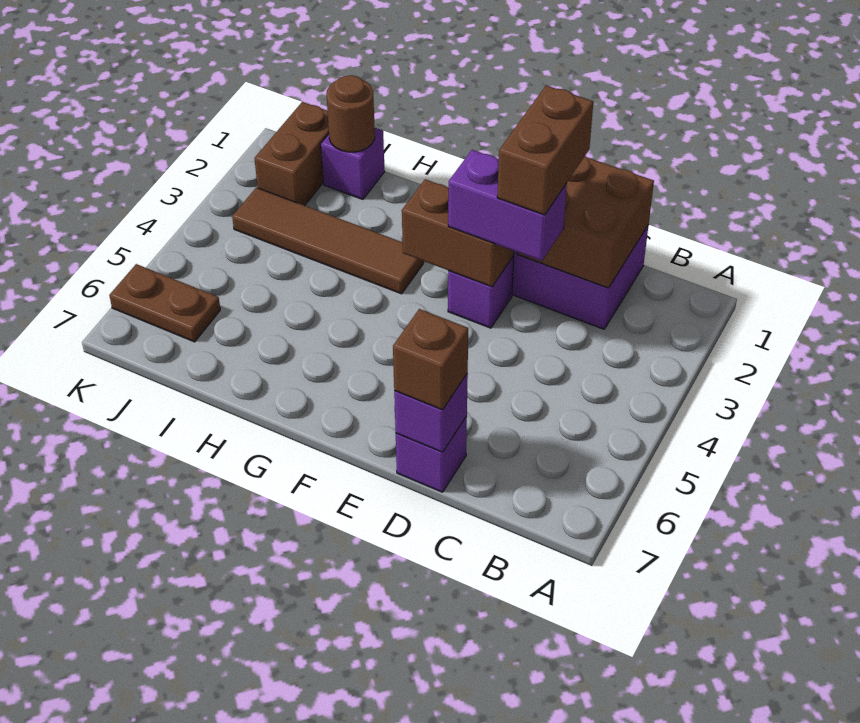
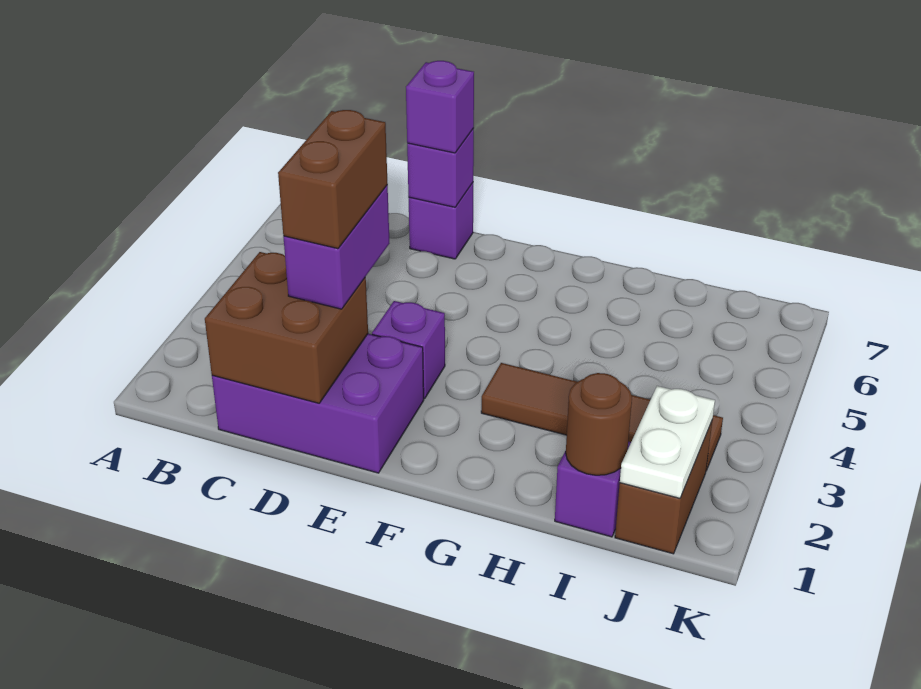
purple 1x2 brick [448,150,567,261] -> purple 1x2 brick turned to [283,185,390,309]
brown 1x1 brick [393,309,468,410] -> purple 1x1 brick [406,61,474,153]
brown 1x2 brick [402,179,514,287] -> none
none -> white 1x2 plate [620,386,715,498]
brown 1x2 plate [109,264,220,342] -> none

